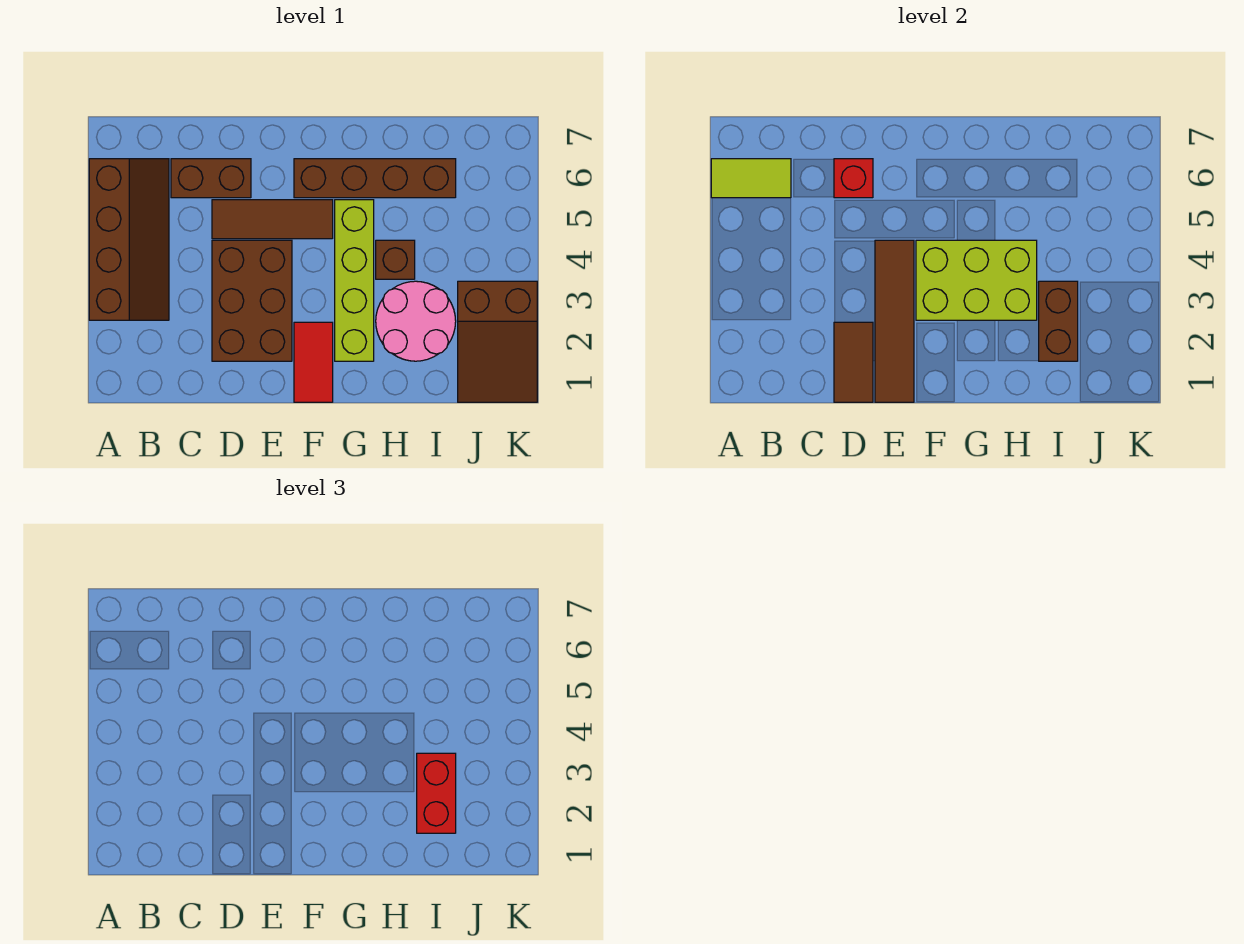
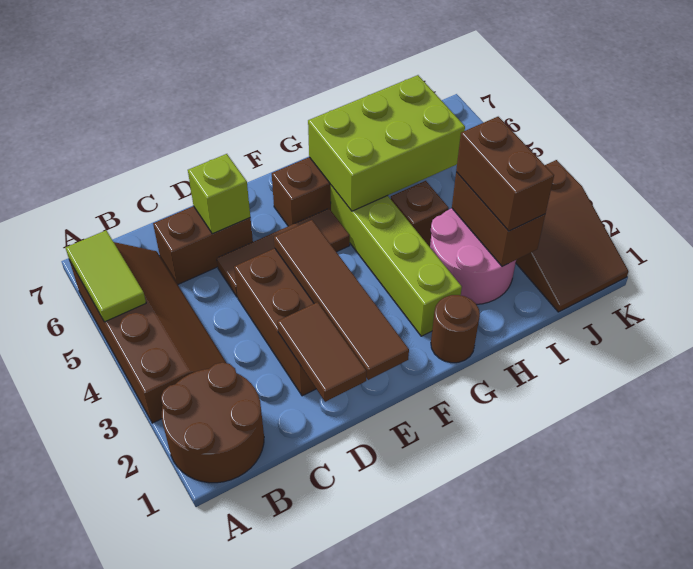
none -> brown 2x2 round brick [161,362,264,483]
lime 1x2 tile [711,159,791,198] -> lime 1x2 tile turned to [66,231,146,322]
red 1x1 brick [834,159,873,198] -> lime 1x1 brick [188,154,250,234]
red 1x2 tile [294,322,333,402] -> none
lime 2x3 brick [916,240,1037,320] -> lime 2x3 brick moved to [308,75,465,211]
none -> brown 1x1 round brick [431,295,480,363]
red 1x2 brick [417,753,456,833] -> brown 1x2 brick [456,117,554,231]

